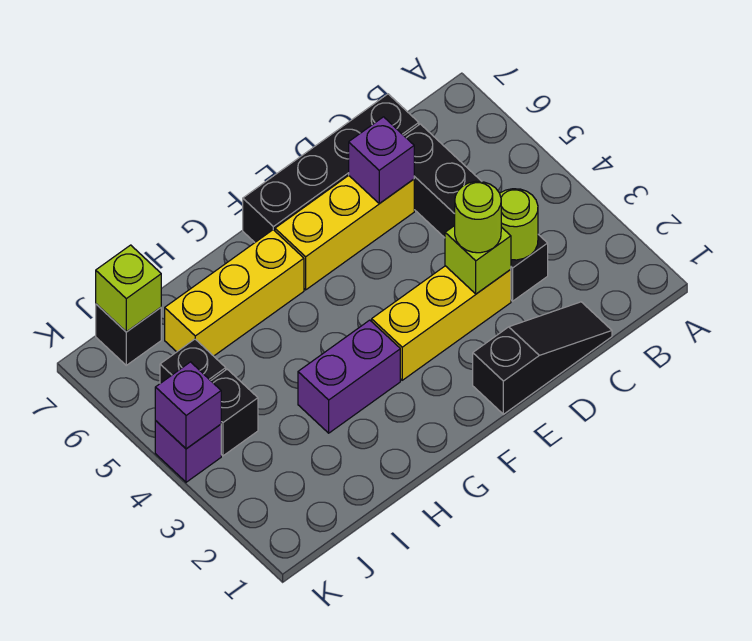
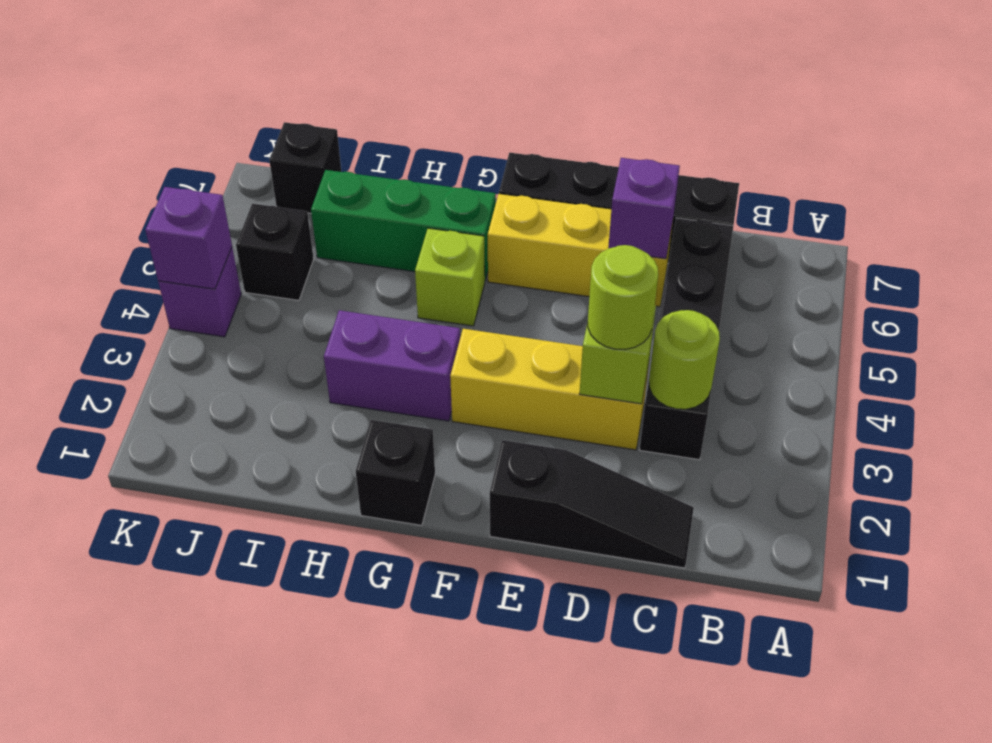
yellow 1x3 brick [165,230,304,356] -> green 1x3 brick [311,170,496,280]
black 1x1 brick [211,369,258,456] -> black 1x1 brick moved to [356,420,435,525]
lime 1x1 brick [96,245,161,332] -> lime 1x1 brick moved to [415,228,485,326]

